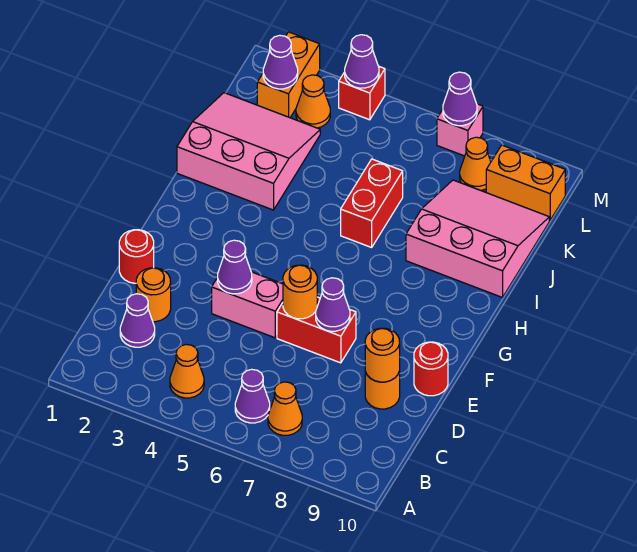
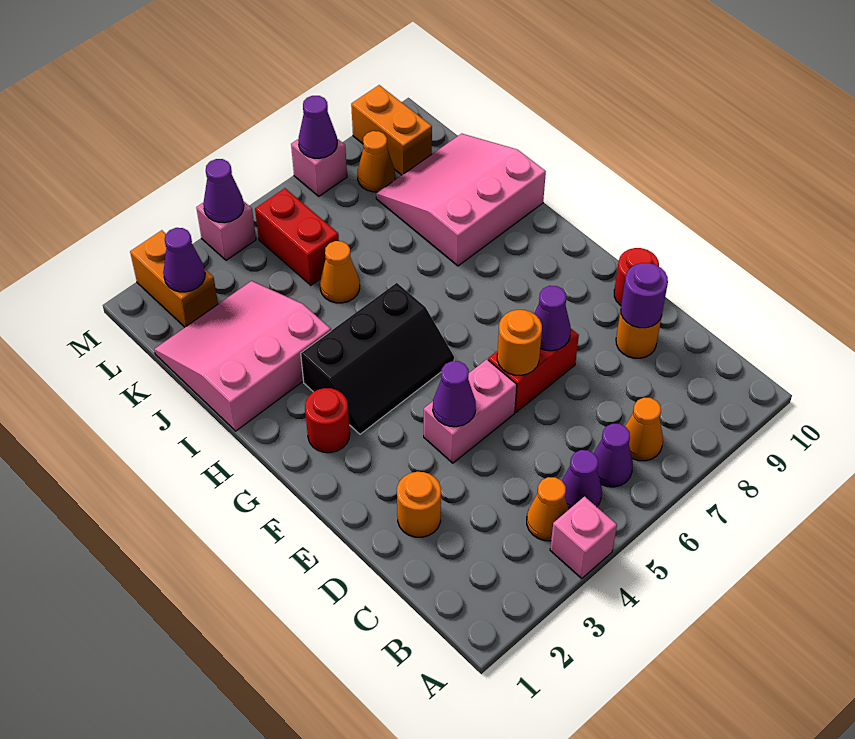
none -> pink 1x1 brick [550,497,617,579]
purple 1x1 cone [120,294,155,347] -> purple 1x1 cone moved to [562,450,602,509]
orange 1x1 round brick [365,328,400,382] -> purple 1x1 round brick [621,263,668,328]
red 1x1 round brick [119,230,154,283] -> red 1x1 round brick moved to [305,388,350,453]
none -> black 2x3 slope [301,283,454,434]
red 1x2 brick [341,159,403,247] -> red 1x2 brick moved to [255,188,339,285]
orange 1x1 cone [296,75,330,128] -> orange 1x1 cone moved to [320,241,360,303]
orange 1x2 brick [486,145,565,220] -> orange 1x2 brick turned to [351,85,432,175]
red 1x1 brick [339,67,385,120] -> pink 1x1 brick [196,201,256,260]

